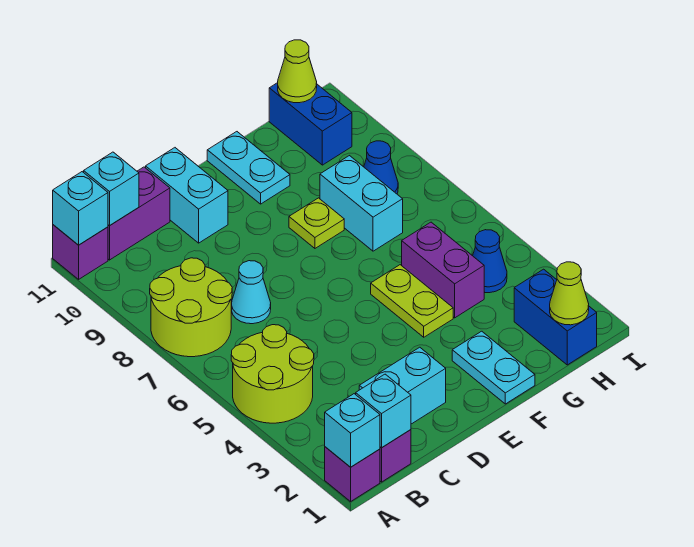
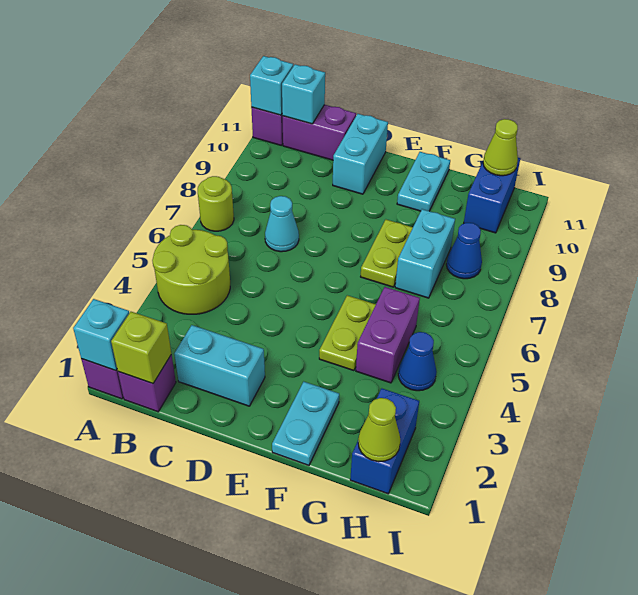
lime 2x2 round brick [150,258,232,357] -> lime 1x1 round brick [198,176,234,231]
cyan 1x1 brick [356,374,411,448] -> lime 1x1 brick [111,312,171,384]
lime 1x1 plate [289,198,344,248] -> lime 1x2 plate [361,220,413,287]

